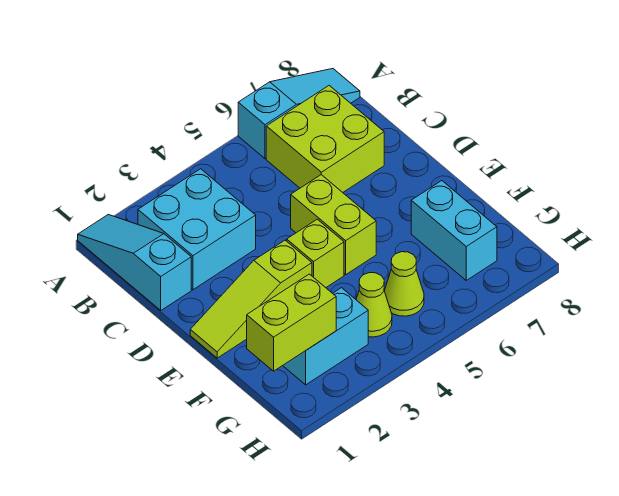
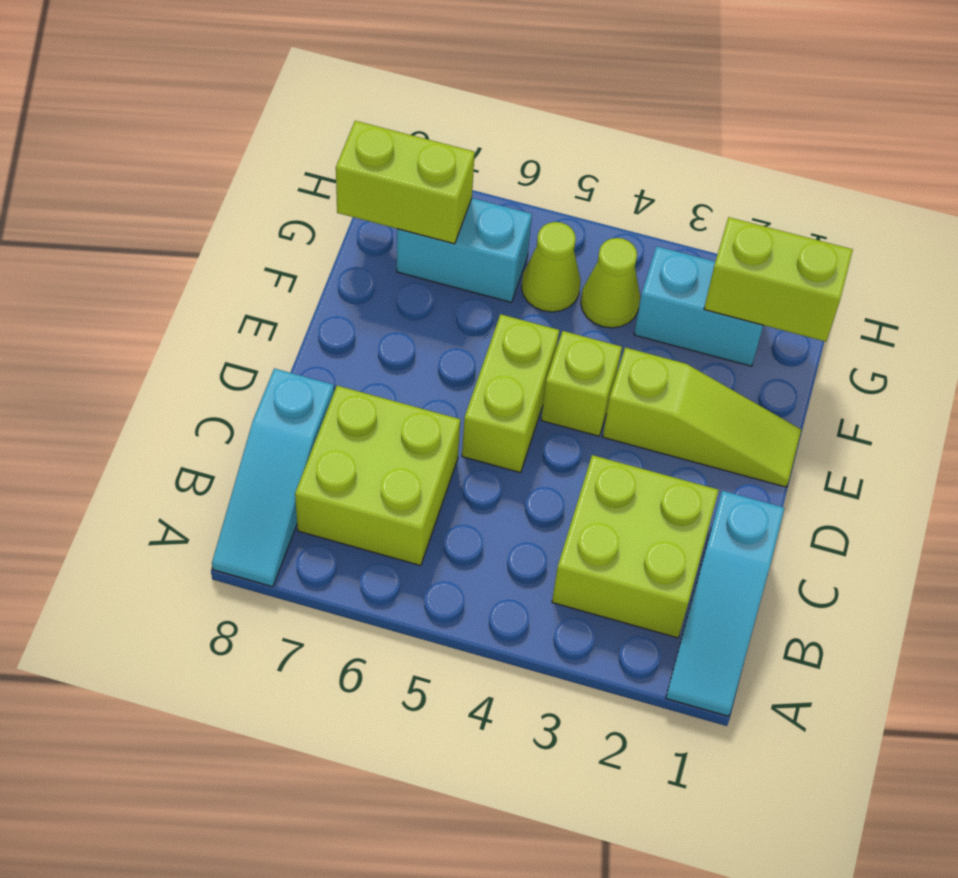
cyan 1x3 slope [238,69,360,159] -> cyan 1x3 slope turned to [212,368,334,587]
cyan 2x2 brick [138,169,256,290] -> lime 2x2 brick [552,455,719,638]
cyan 1x2 brick [411,181,497,280] -> cyan 1x2 brick turned to [397,198,532,302]
none -> lime 1x2 brick [336,121,475,244]

